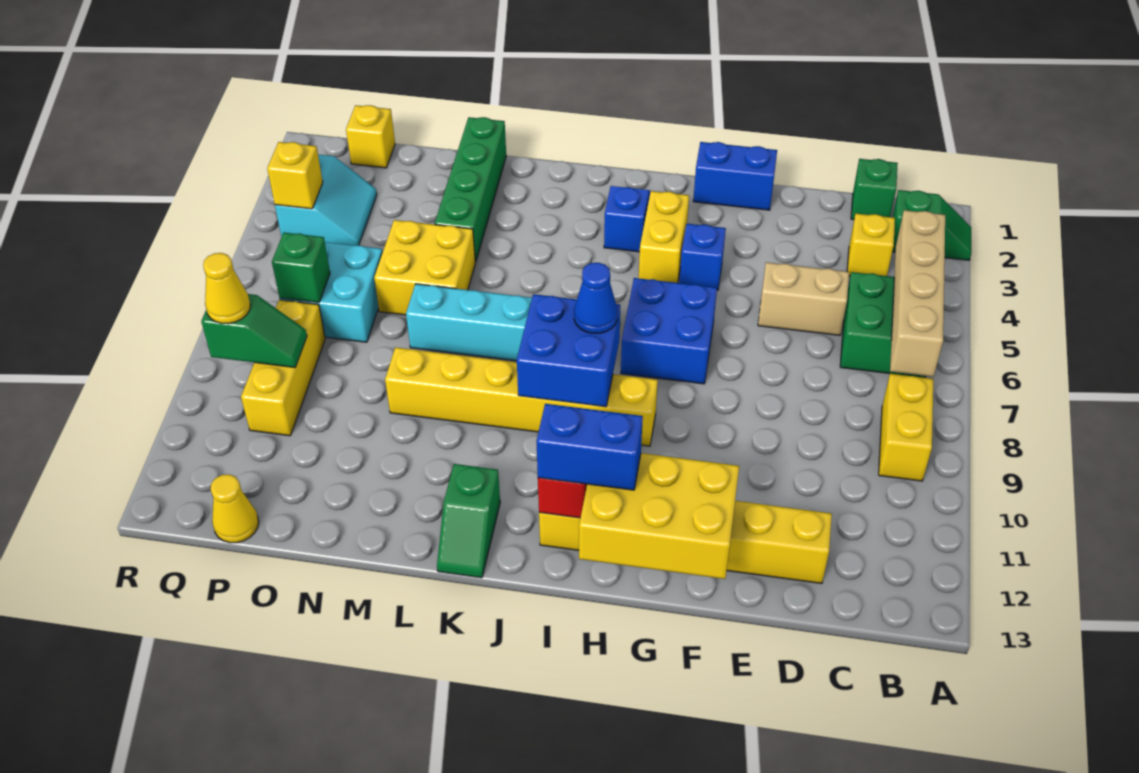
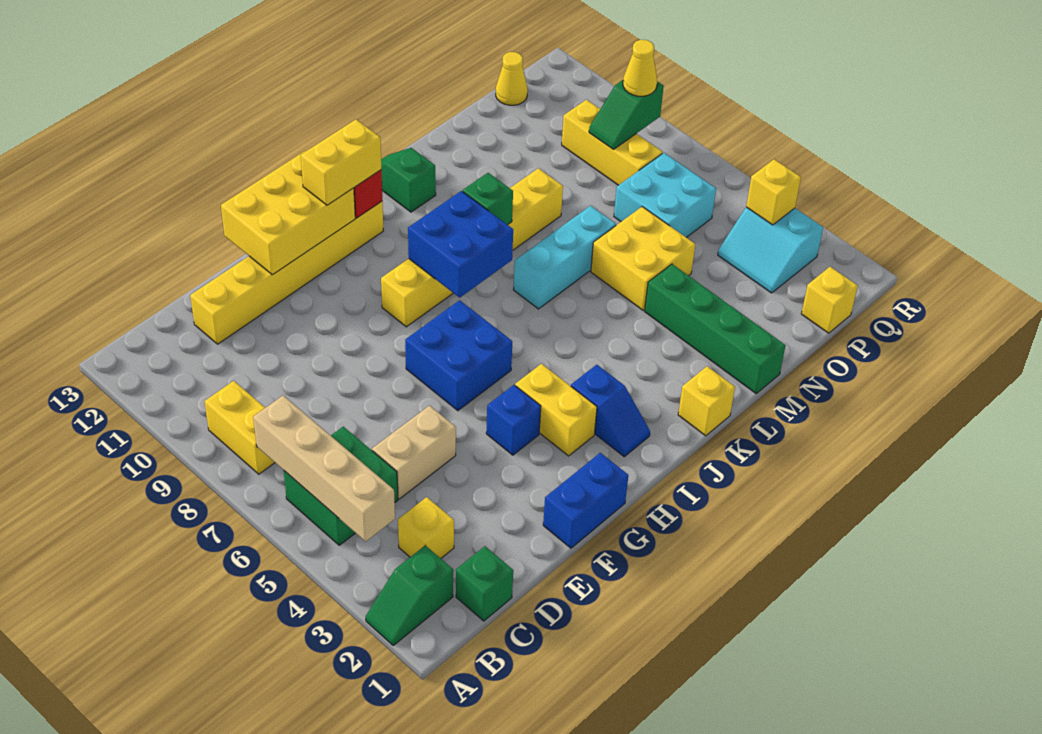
blue 1x2 brick [536,404,643,490] -> yellow 1x2 brick [301,120,381,205]
blue 1x1 cone [574,263,617,333] -> none
none -> yellow 1x1 brick [678,366,735,436]
green 1x1 brick [272,233,330,303] -> green 1x1 brick moved to [463,173,513,225]

